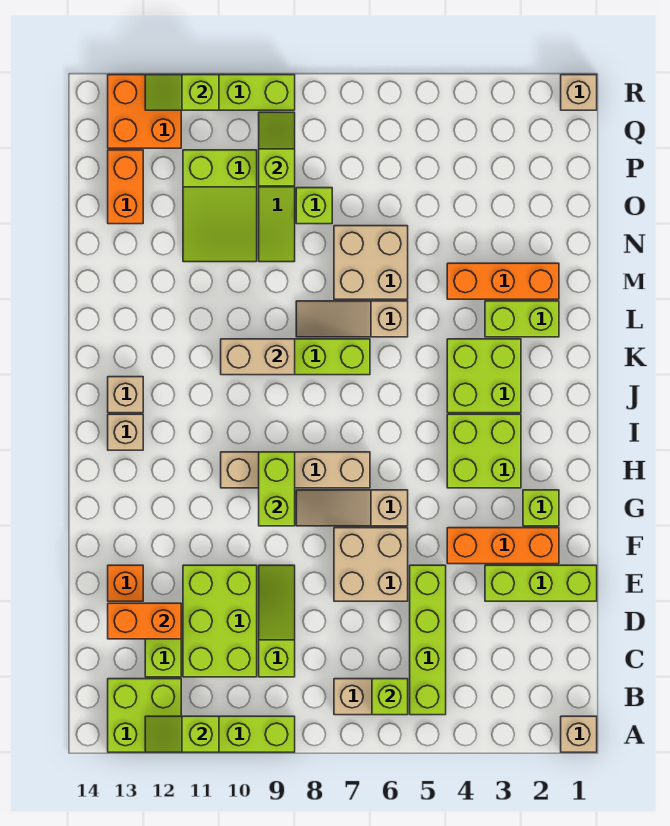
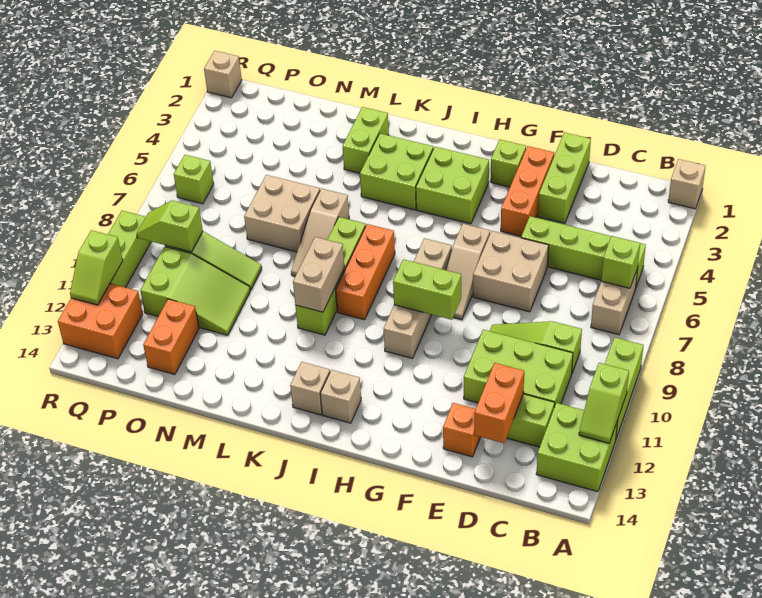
orange 1x3 brick [447,263,559,299] -> orange 1x3 brick moved to [336,224,395,320]
lime 1x1 brick [296,188,332,224] -> lime 1x1 brick moved to [174,155,214,204]
orange 1x2 brick [108,150,143,224] -> orange 1x2 brick turned to [143,299,199,374]

